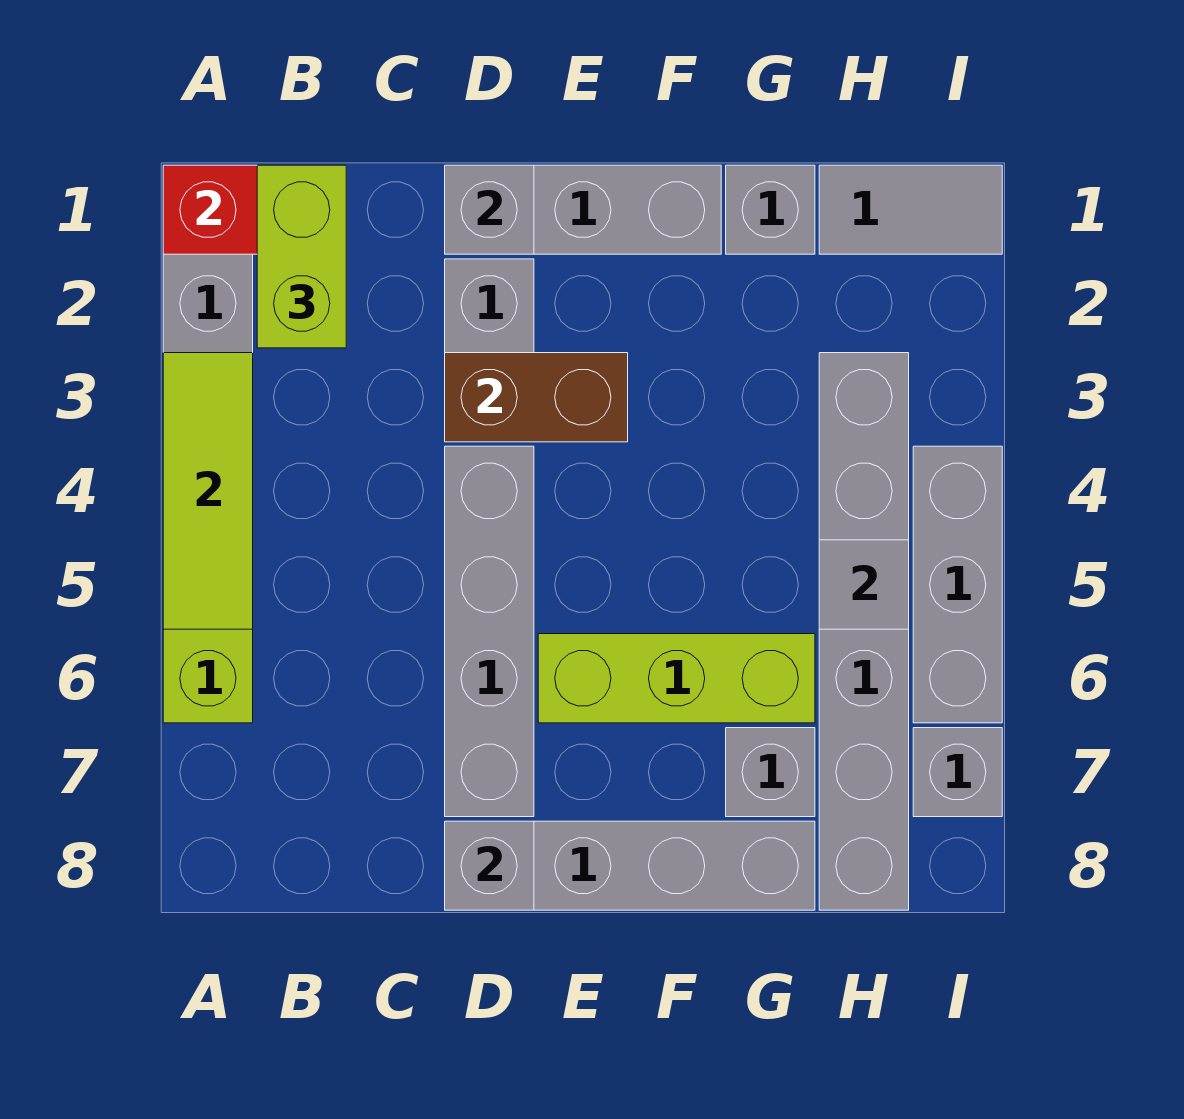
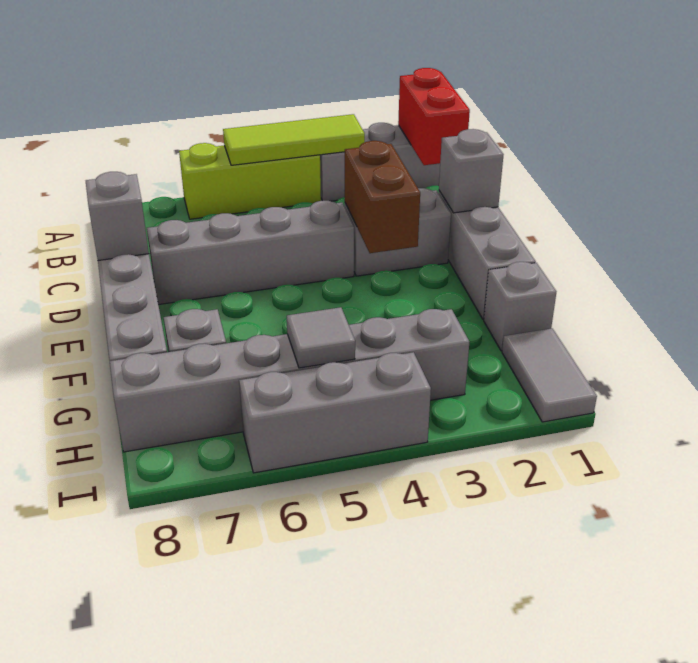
lime 1x2 brick [257,165,346,348] -> none
lime 1x3 brick [538,634,815,723] -> none
grey 1x1 brick [913,728,1002,817] -> none

